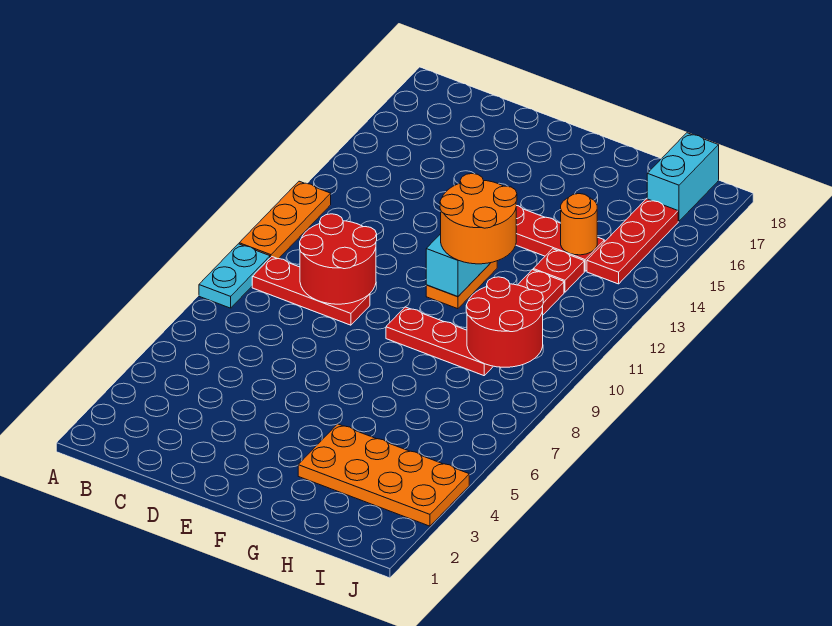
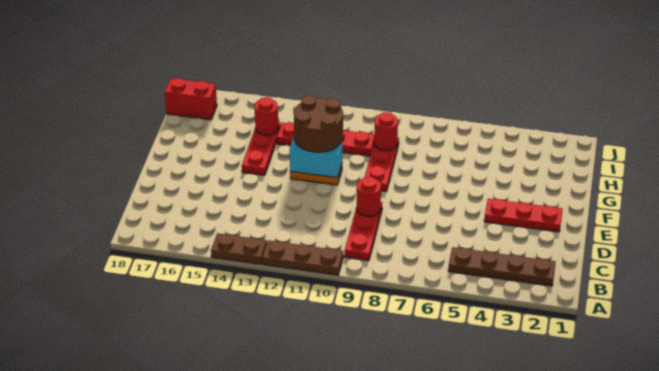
cyan 1x2 plate [199,244,270,308] -> none
orange 1x3 plate [239,181,331,259] -> brown 1x3 plate [262,240,343,275]
none -> brown 1x2 plate [211,233,267,264]
none -> brown 1x4 plate [448,247,556,286]
red 2x2 round brick [300,214,377,304] -> red 1x1 round brick [356,177,381,216]
orange 2x2 round brick [440,174,517,264] -> brown 2x2 round brick [294,95,343,152]
orange 2x4 plate [298,424,469,526] -> none
red 2x2 round brick [466,277,543,367] -> red 1x1 round brick [374,112,398,151]
orange 1x1 round brick [561,194,597,255] -> red 1x1 round brick [255,97,278,135]
red 1x3 plate [587,199,678,284] -> red 1x3 plate moved to [484,199,563,232]
cyan 1x2 brick [647,133,719,221] -> red 1x2 brick [165,78,217,120]

